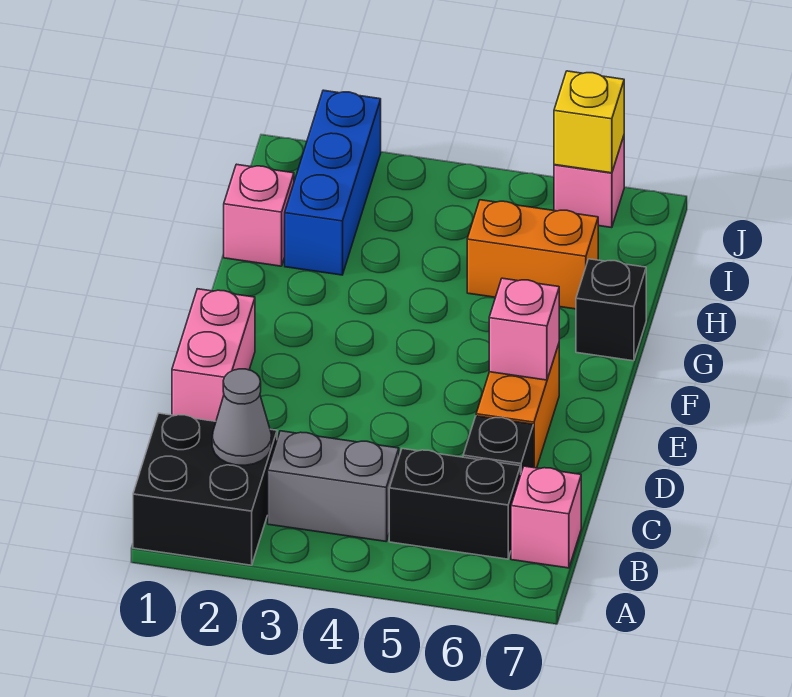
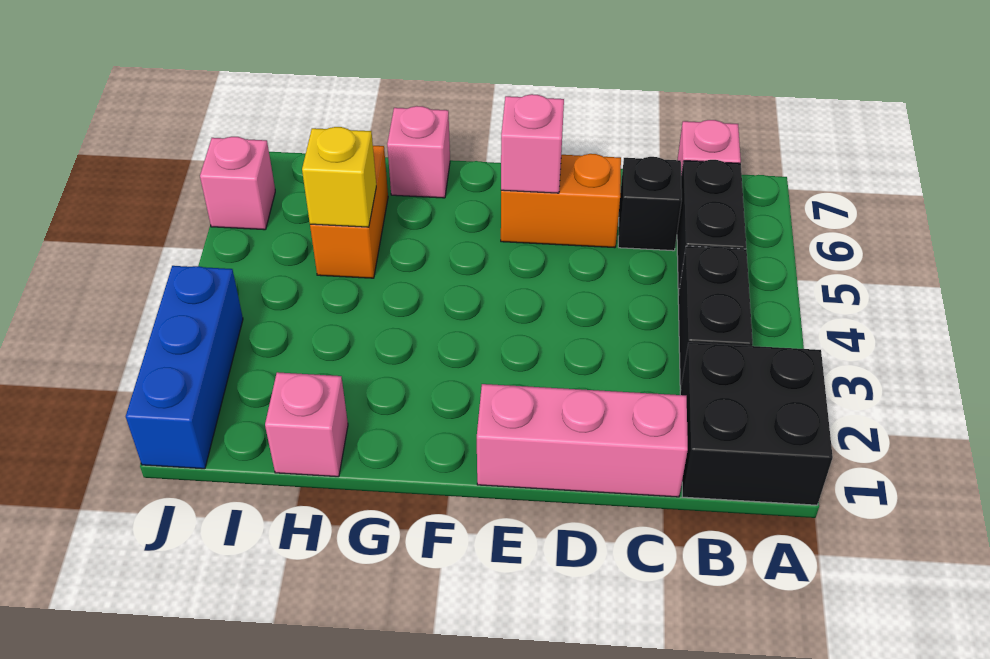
grey 1x1 cone [212,369,271,465] -> none
grey 1x2 brick [268,431,399,541] -> black 1x2 brick [678,246,753,389]
pink 1x2 brick [172,289,255,421] -> pink 1x3 brick [477,384,688,497]
black 1x1 brick [576,259,646,361] -> pink 1x1 brick [387,106,450,198]
blue 1x3 brick [285,90,381,275] -> blue 1x3 brick turned to [126,266,243,469]
yellow 1x1 brick [554,71,624,173] -> yellow 1x1 brick moved to [302,127,376,227]

